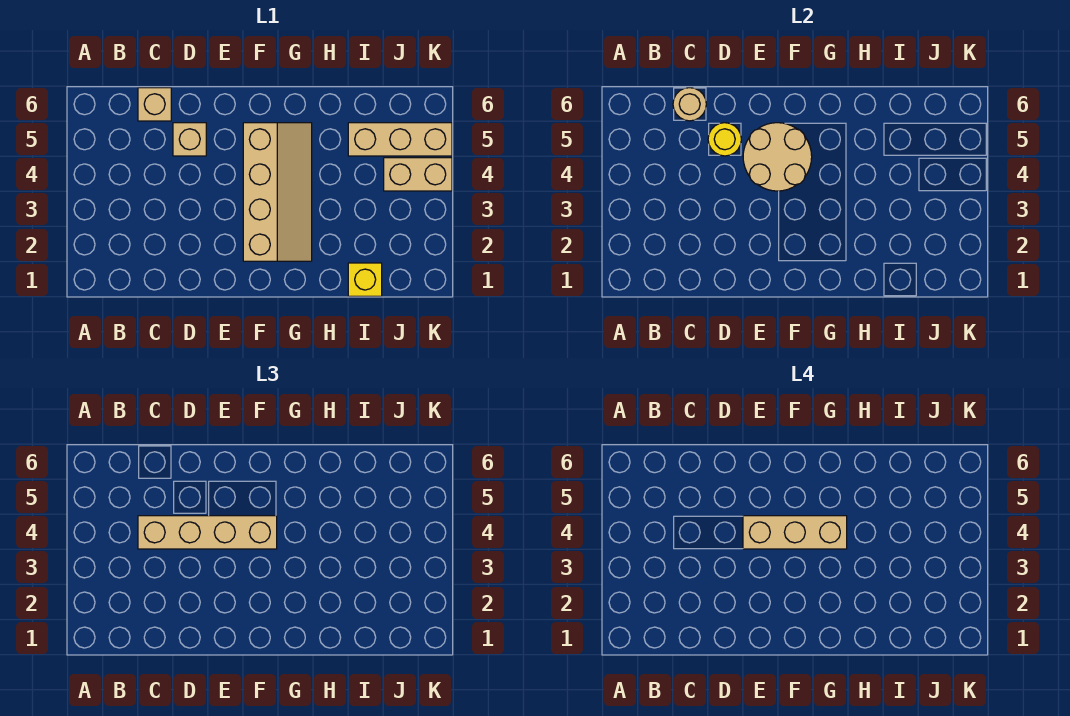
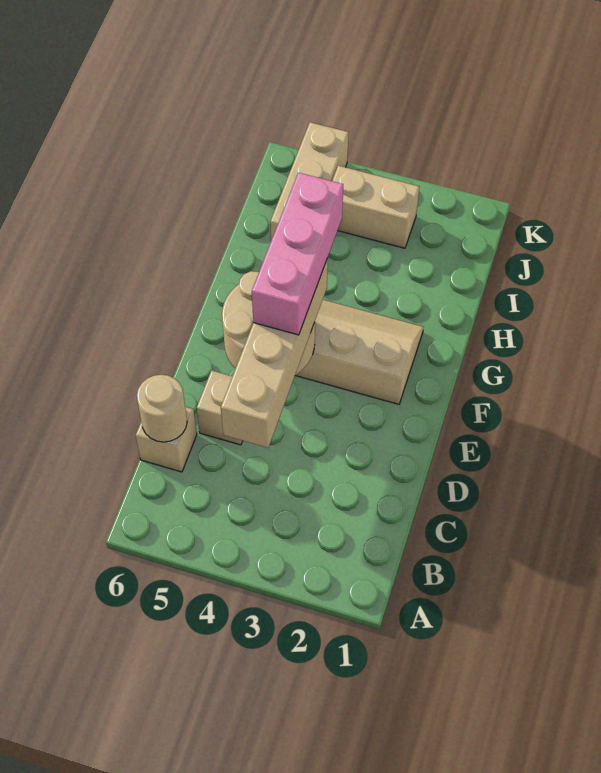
yellow 1x1 round brick [708,123,741,156] -> none
tan 1x3 brick [743,516,847,549] -> pink 1x3 brick [252,173,343,335]
yellow 1x1 brick [348,263,382,296] -> none
tan 1x2 brick [384,158,452,191] -> tan 1x2 brick turned to [332,166,419,248]

